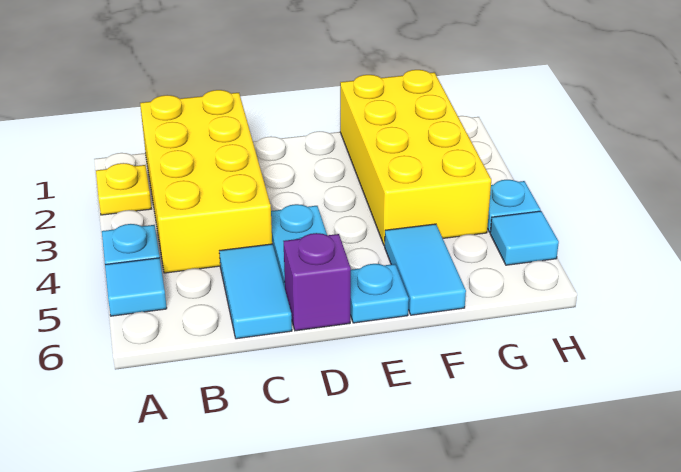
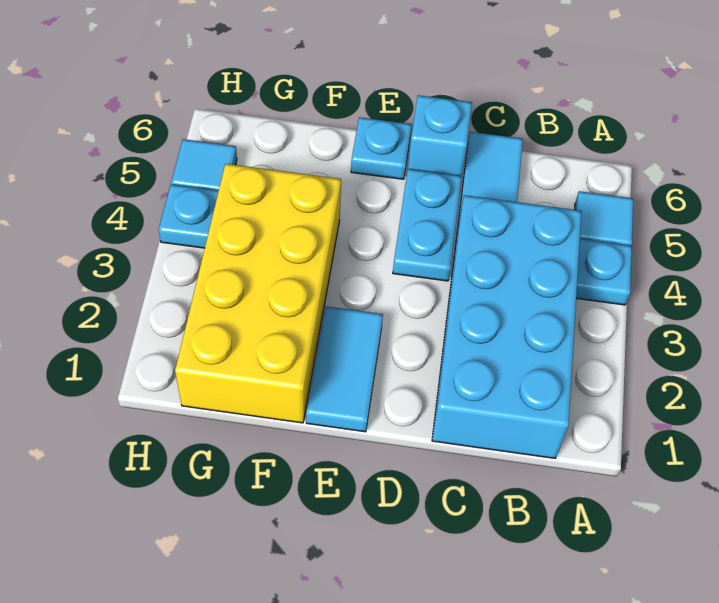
yellow 1x1 plate [96,163,151,215] -> none
yellow 2x4 brick [140,90,272,273] -> cyan 2x4 brick [432,195,582,458]
purple 1x1 brick [284,233,351,331] -> cyan 1x1 brick [408,95,472,176]
cyan 1x2 tile [385,224,466,315] -> cyan 1x2 tile moved to [306,306,383,432]

